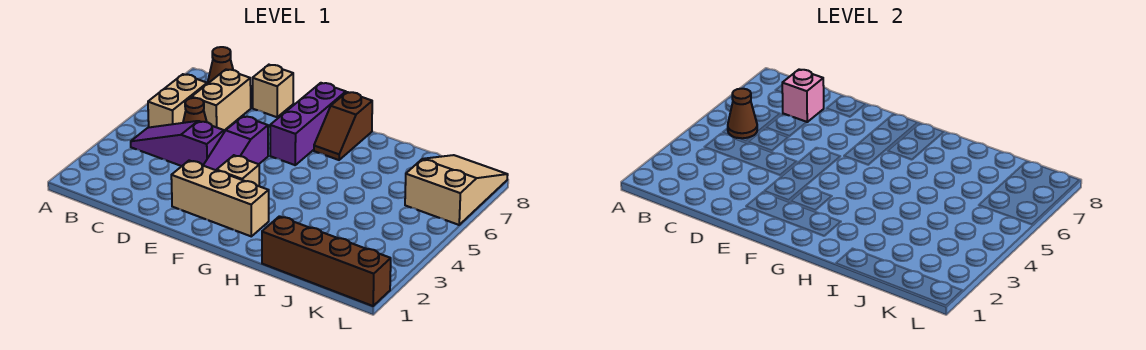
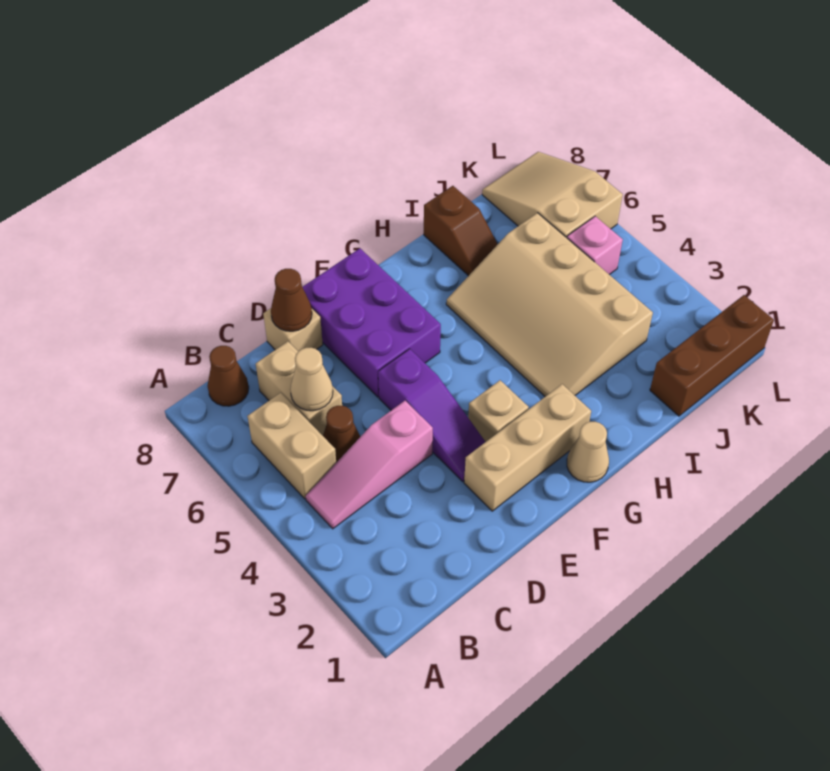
purple 1x3 slope [131,121,224,166] -> pink 1x3 slope [306,401,433,529]
brown 1x1 cone [728,89,757,138] -> brown 1x1 cone moved to [271,269,312,331]
none -> tan 1x1 cone [290,348,333,411]
pink 1x1 brick [782,69,824,122] -> pink 1x1 brick moved to [567,216,623,275]
purple 1x3 brick [270,83,346,165] -> purple 2x3 brick [303,248,441,397]
none -> tan 1x1 cone [567,422,609,482]
brown 1x2 slope [314,92,372,160] -> brown 1x2 slope moved to [424,186,498,276]
none -> tan 3x4 slope [446,213,653,397]
brown 1x4 brick [262,216,391,306] -> brown 1x3 brick [650,295,774,416]

